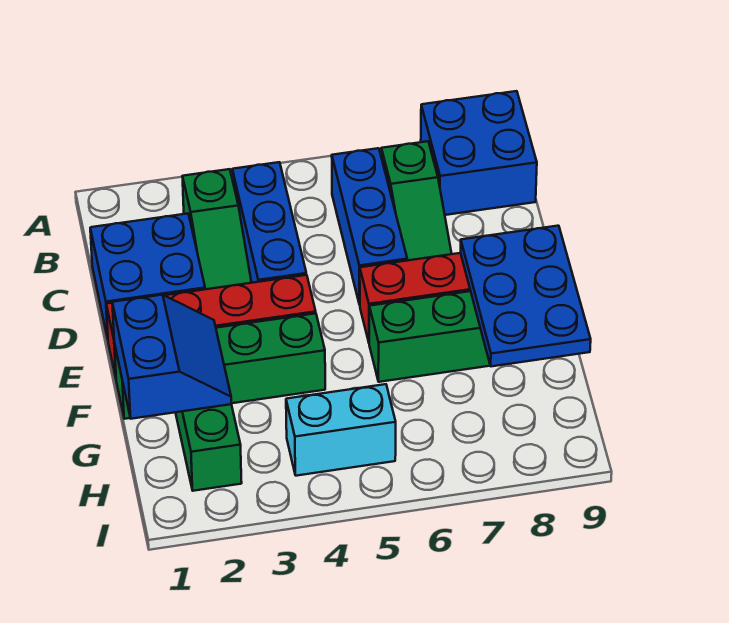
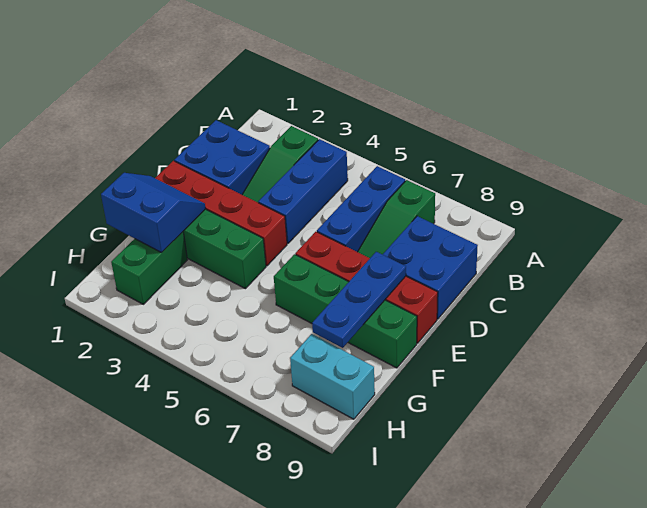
blue 2x2 brick [421,91,537,215] -> blue 2x2 brick moved to [383,216,478,319]
blue 2x3 plate [461,226,591,366] -> blue 1x3 plate [312,252,406,348]
blue 2x2 slope [112,295,232,419] -> blue 2x2 slope turned to [101,173,206,252]
cyan 1x2 brick [286,384,396,476] -> cyan 1x2 brick moved to [290,334,375,419]

